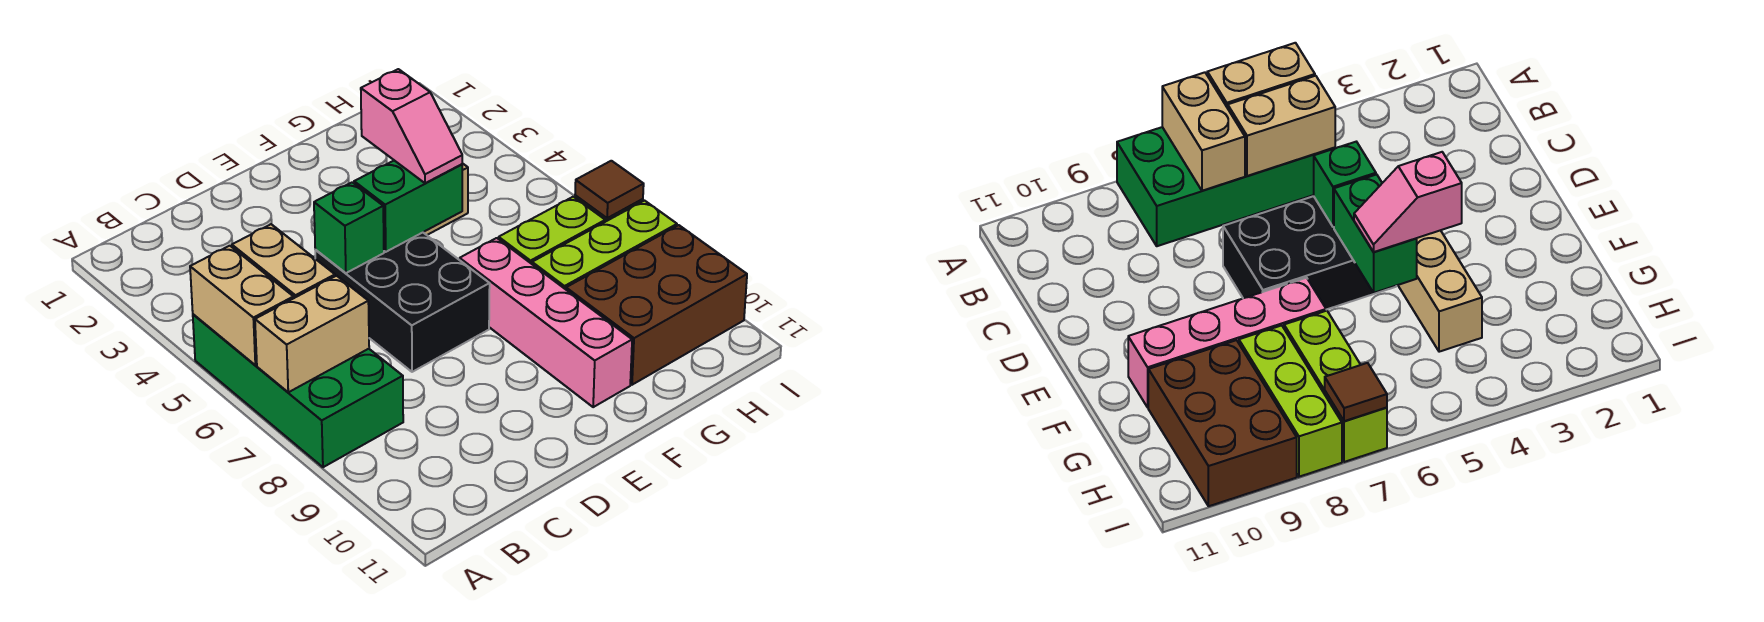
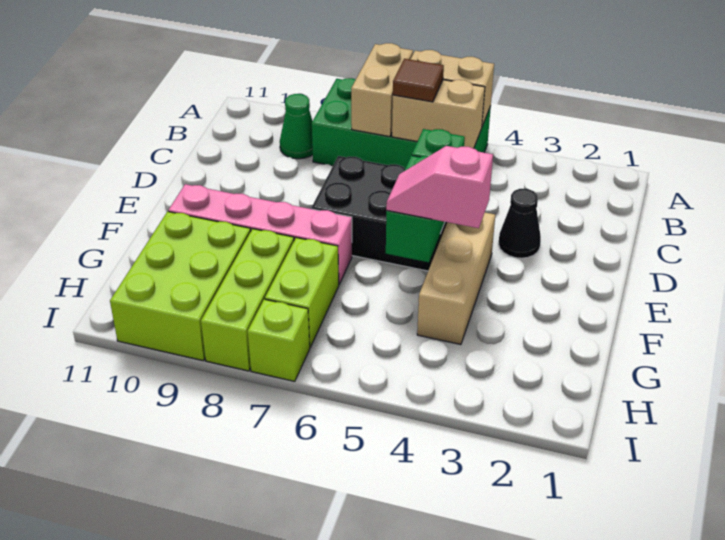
none -> green 1x1 cone [280,94,313,159]
none -> black 1x1 cone [498,189,541,258]
brown 2x3 brick [566,225,747,385] -> lime 2x3 brick [110,211,251,361]
brown 1x1 tile [575,161,644,218] -> brown 1x1 tile moved to [393,59,444,102]

